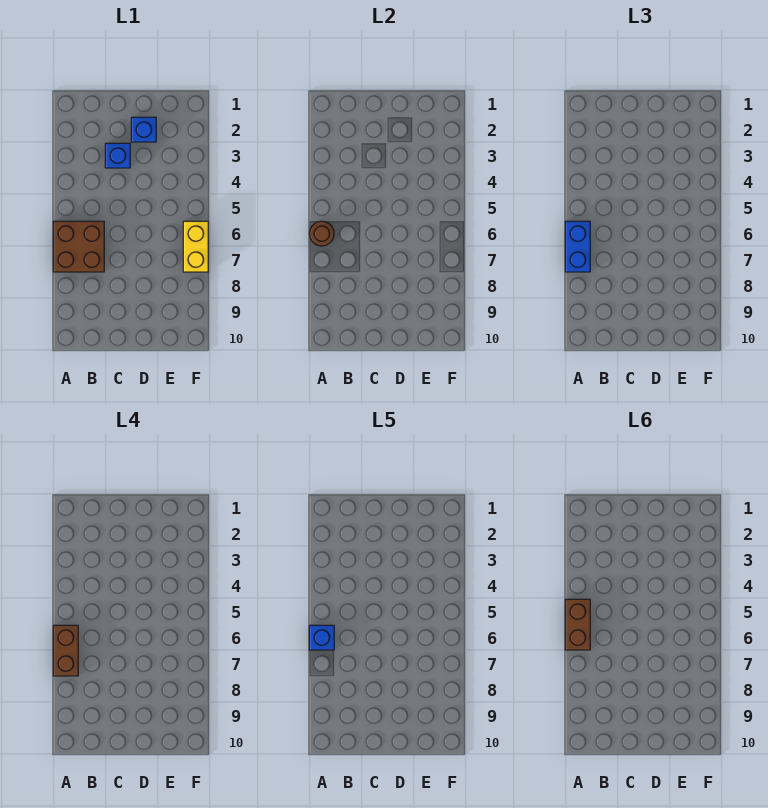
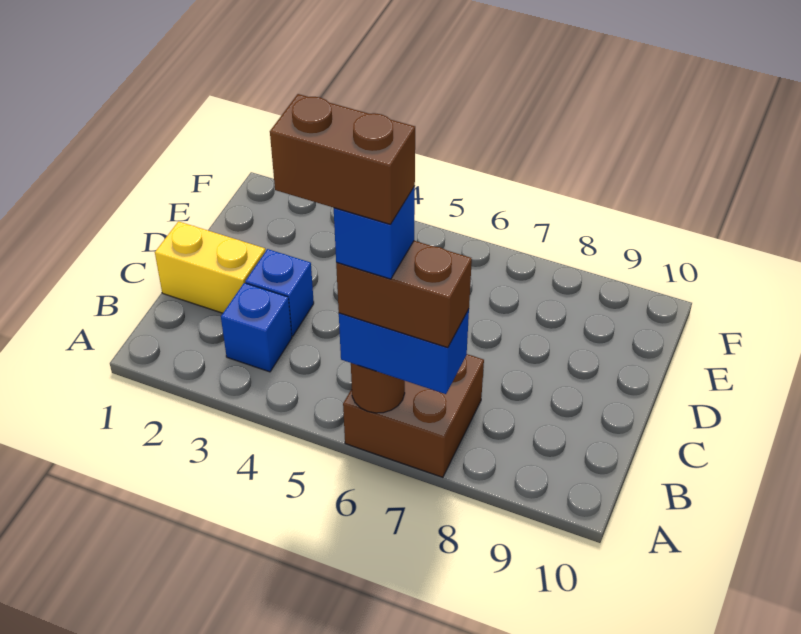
blue 1x1 brick [131,117,156,142] -> blue 1x1 brick moved to [221,283,292,372]
yellow 1x2 brick [183,221,208,272] -> yellow 1x2 brick moved to [155,221,266,313]

